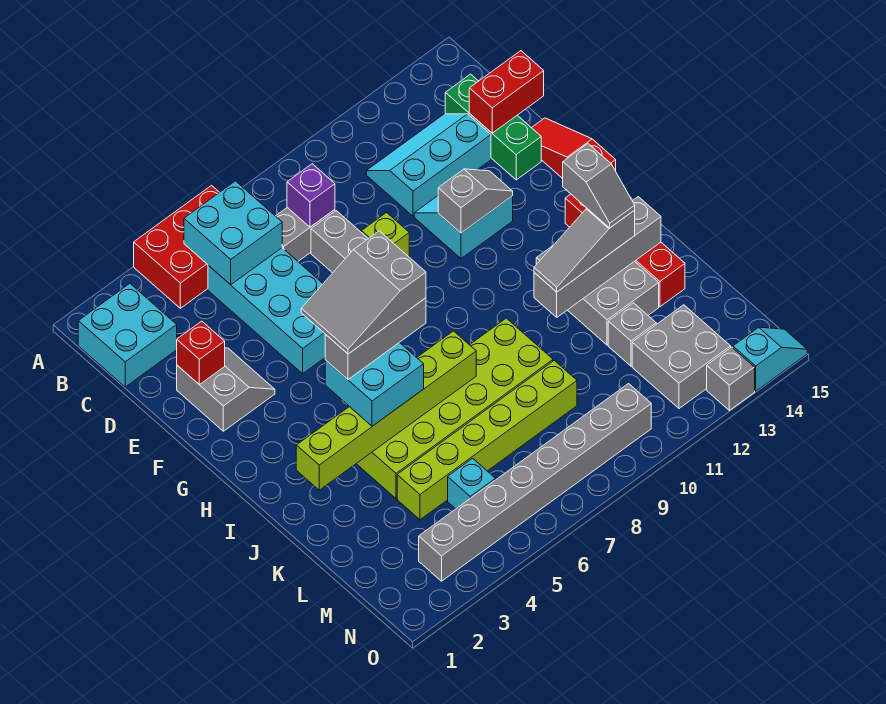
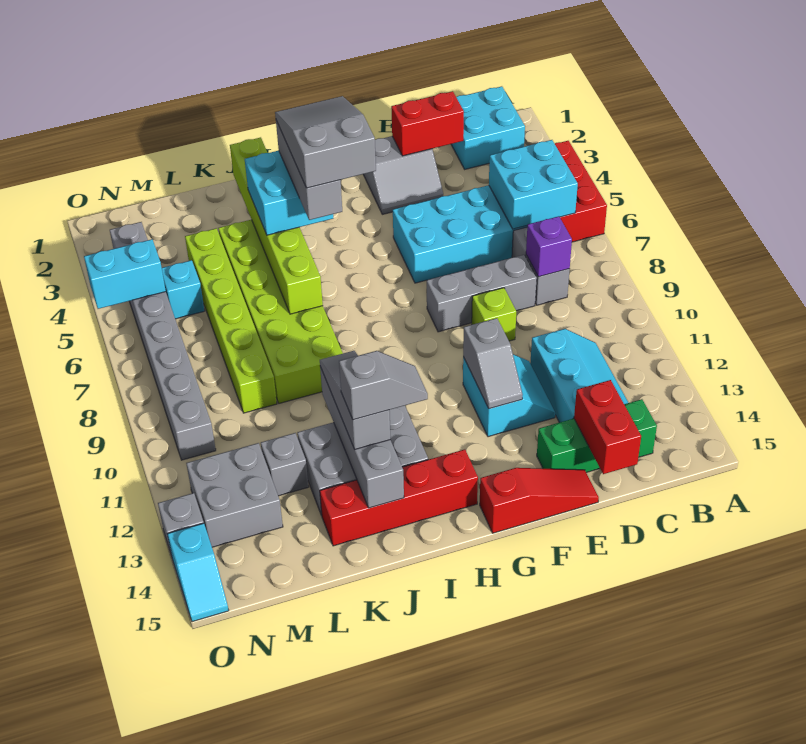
red 1x1 brick [177,321,225,385] -> red 1x2 brick [391,91,464,156]
grey 1x2 slope [563,144,635,228] -> grey 1x2 slope turned to [339,351,428,420]
none -> cyan 1x2 brick [84,239,166,309]

